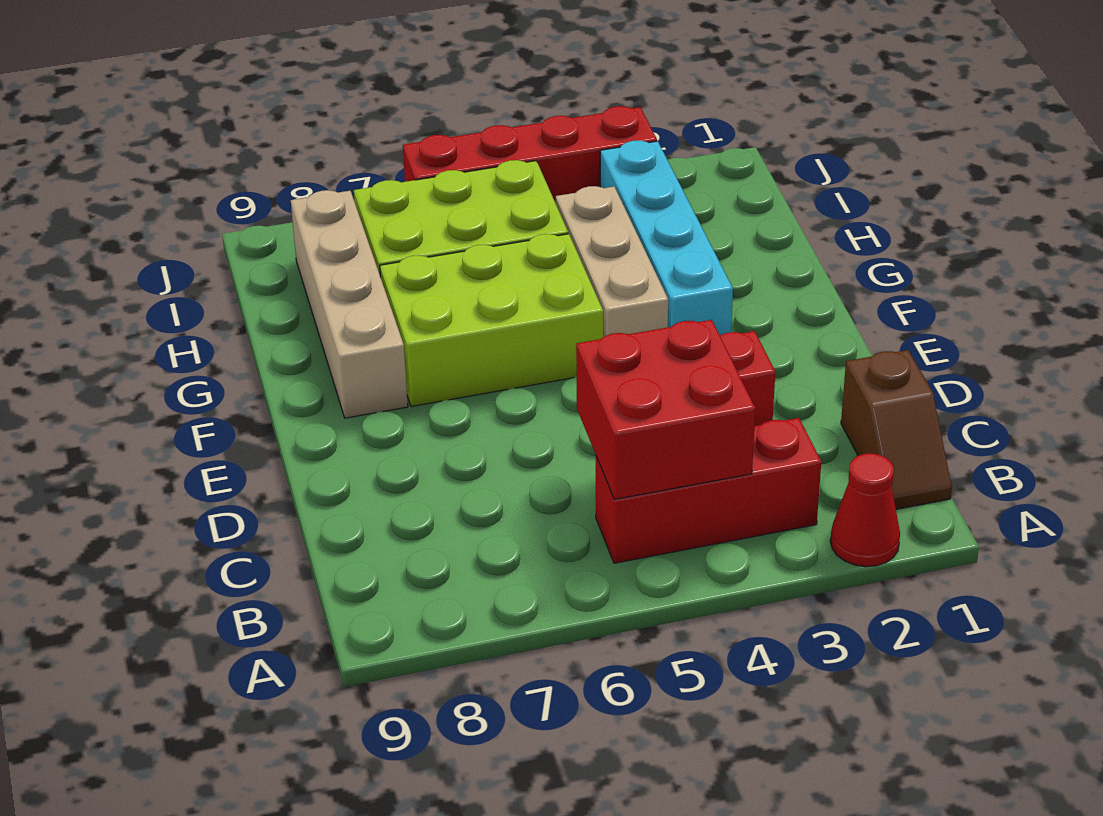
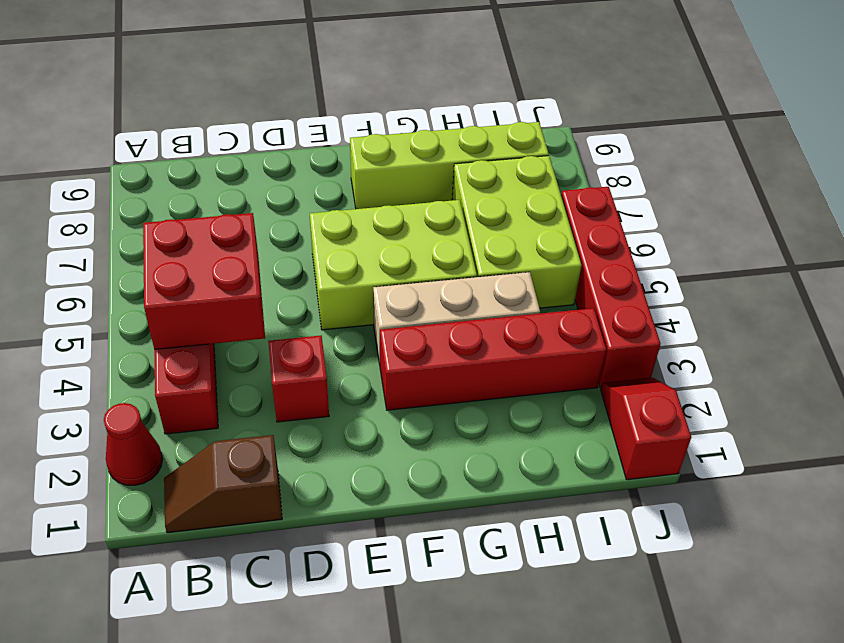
cyan 1x4 brick [600,140,733,335] -> red 1x4 brick [380,308,606,410]
lime 2x3 brick [380,234,603,406] -> lime 2x3 brick turned to [310,200,477,330]
tan 1x4 brick [291,190,408,418] -> lime 1x4 brick [350,122,549,209]
none -> red 1x2 slope [601,378,691,480]

